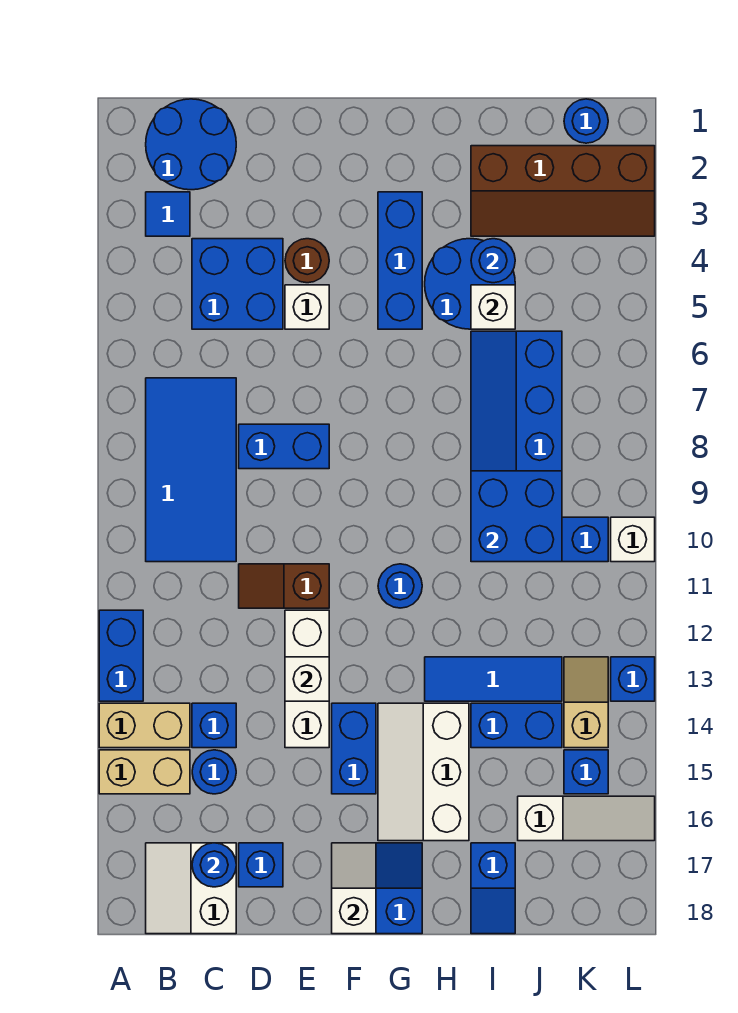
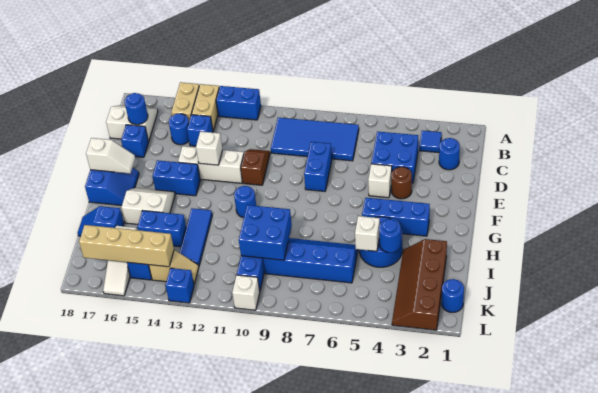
blue 2x2 round brick [146,99,236,190] -> blue 1x1 round brick [439,138,460,170]
white 2x3 slope [378,703,469,841] -> white 2x2 slope [121,188,175,224]
blue 1x2 brick [471,703,562,748] -> blue 1x2 brick turned to [137,211,186,247]
none -> tan 1x4 brick [79,225,174,267]

